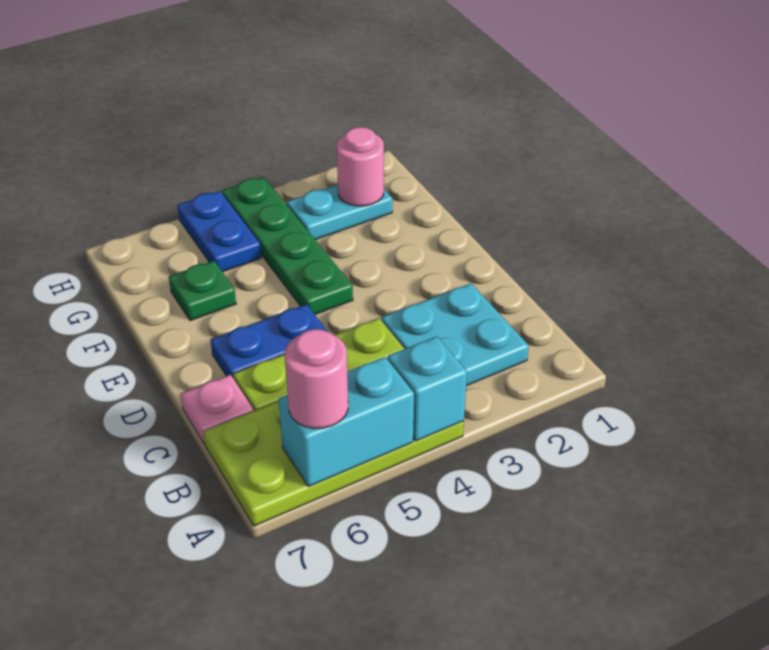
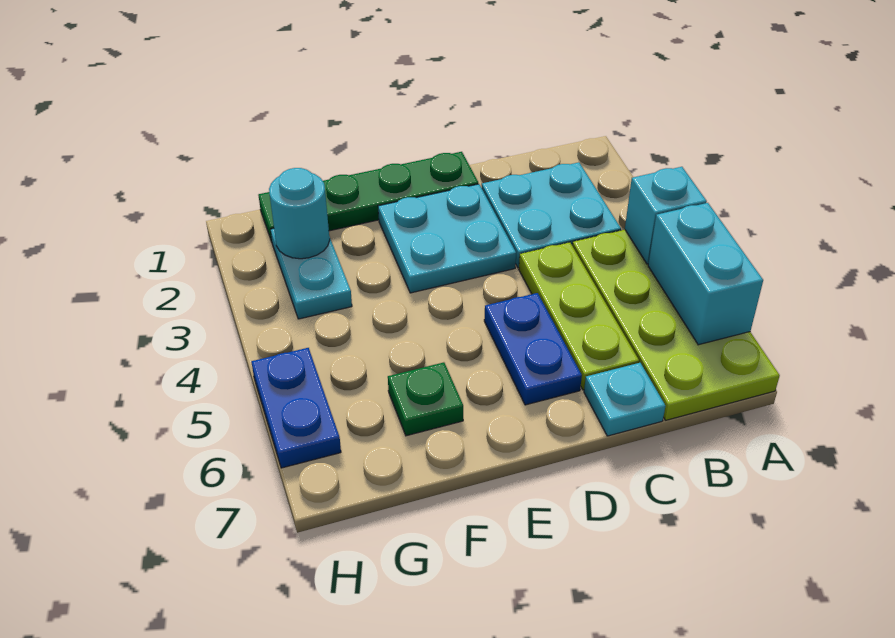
pink 1x1 round brick [285,329,348,429] -> none
pink 1x1 plate [181,375,254,444] -> cyan 1x1 plate [584,363,665,436]
none -> cyan 2x2 plate [378,184,516,293]
green 1x4 plate [222,177,353,314] -> green 1x4 plate moved to [259,152,478,242]
pink 1x1 round brick [337,127,384,206] -> cyan 1x1 round brick [269,168,330,259]
blue 1x2 plate [177,191,261,272] -> blue 1x2 plate turned to [251,348,341,468]

